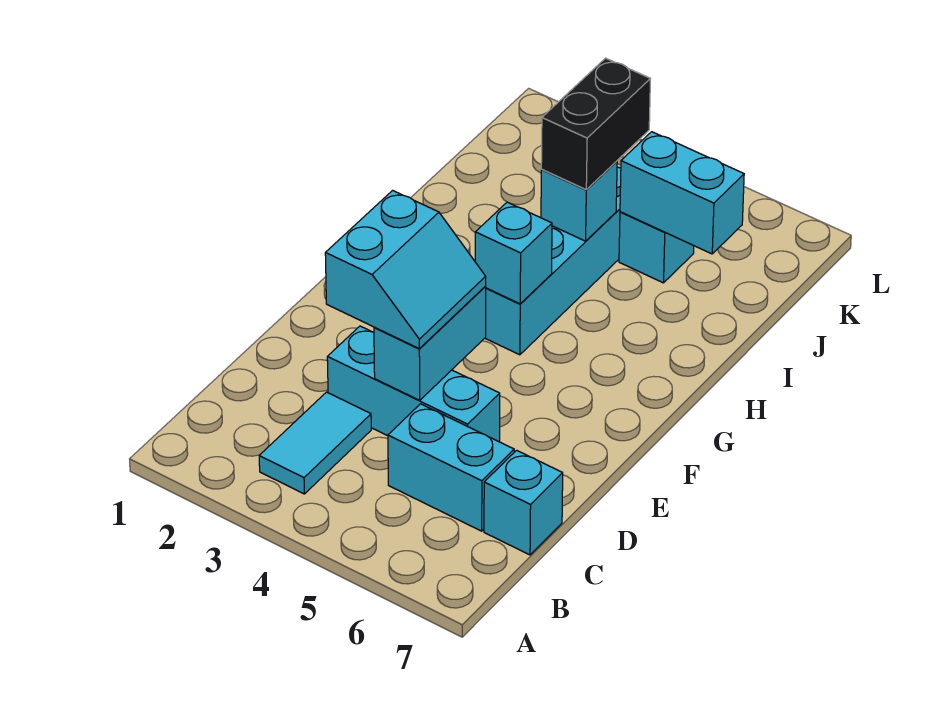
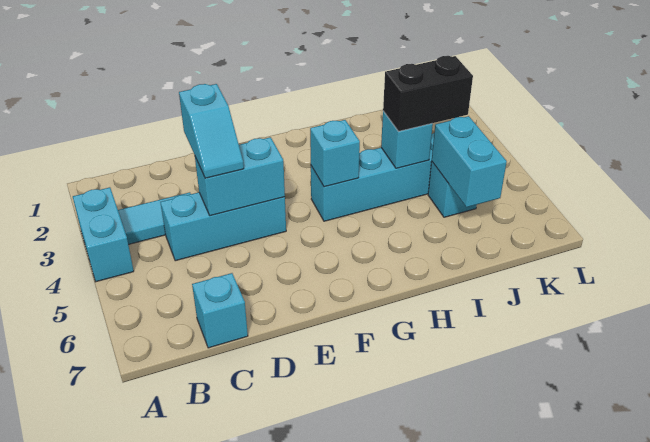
cyan 1x2 brick [388,404,514,531] -> cyan 1x2 brick moved to [73,187,134,282]
cyan 1x3 brick [327,326,500,442] -> cyan 1x3 brick turned to [160,192,286,261]
cyan 2x2 slope [325,190,486,349] -> cyan 1x2 slope [179,84,244,178]

